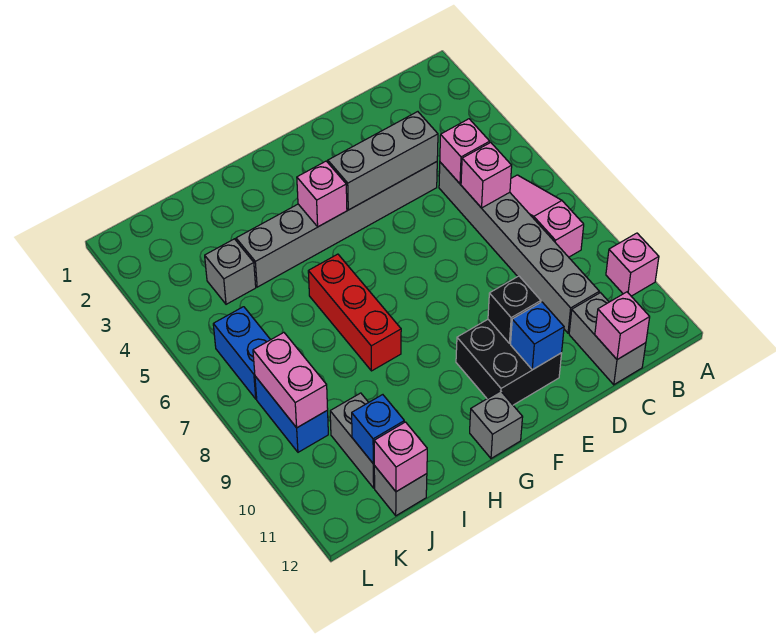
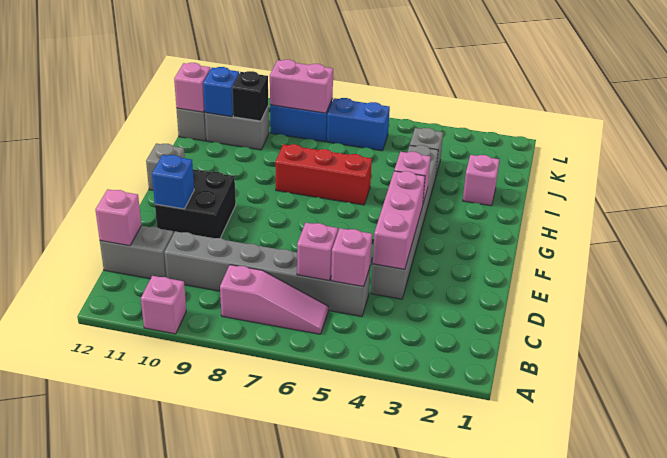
grey 1x3 brick [328,112,438,210] -> pink 1x3 brick [373,171,425,269]
black 1x1 brick [488,276,541,343] -> black 1x1 brick moved to [232,71,268,121]
none -> pink 1x1 brick [463,155,499,206]

